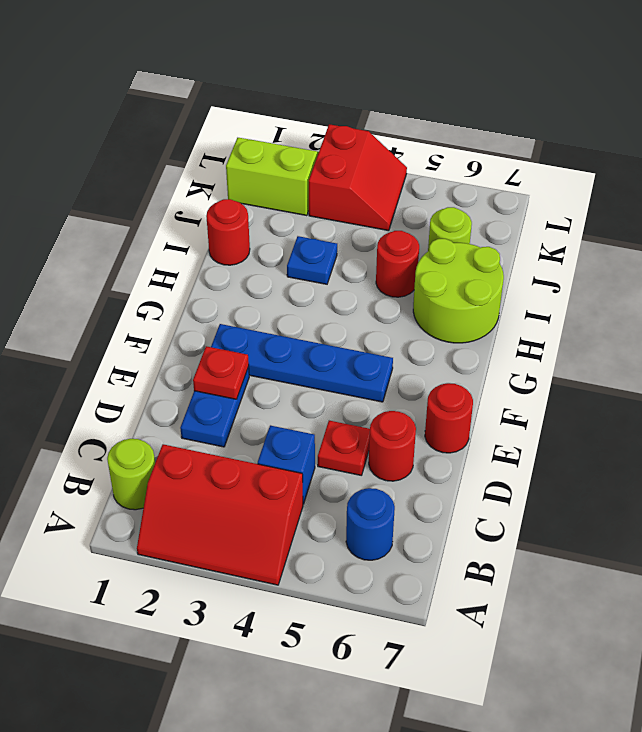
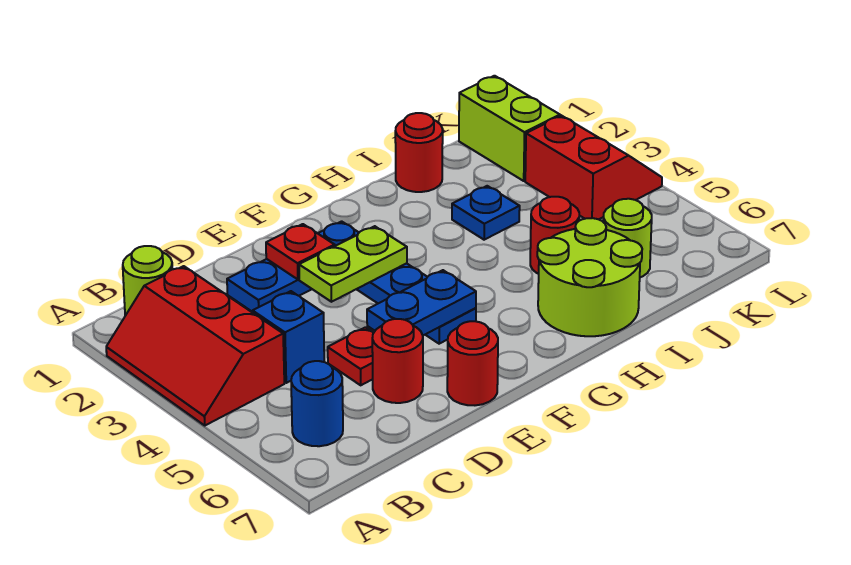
none -> lime 1x2 plate [299,226,407,302]
none -> blue 1x2 plate [367,270,476,335]
red 2x2 slope [309,124,407,231] -> red 2x2 slope turned to [525,115,662,219]

